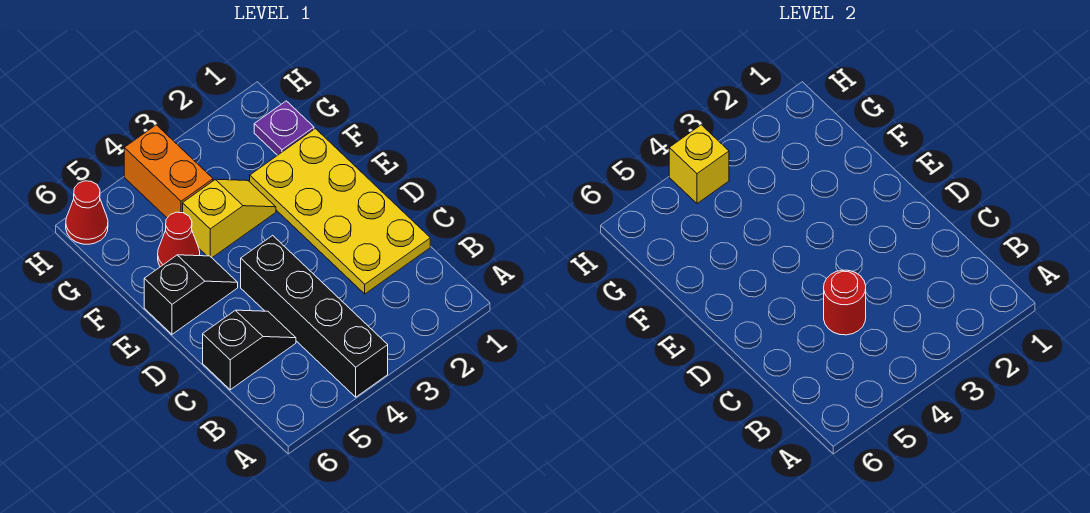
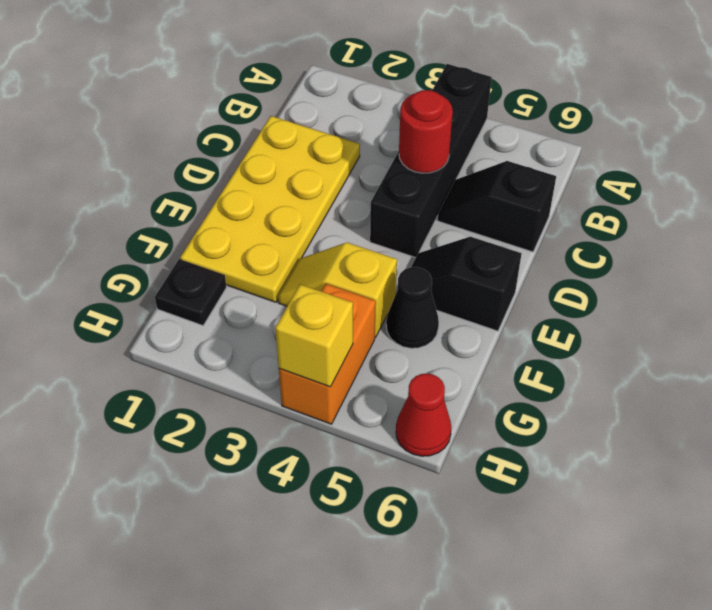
red 1x1 cone [158,212,200,267] -> black 1x1 cone [386,267,439,348]
purple 1x1 plate [254,101,314,155] -> black 1x1 plate [155,259,226,326]

